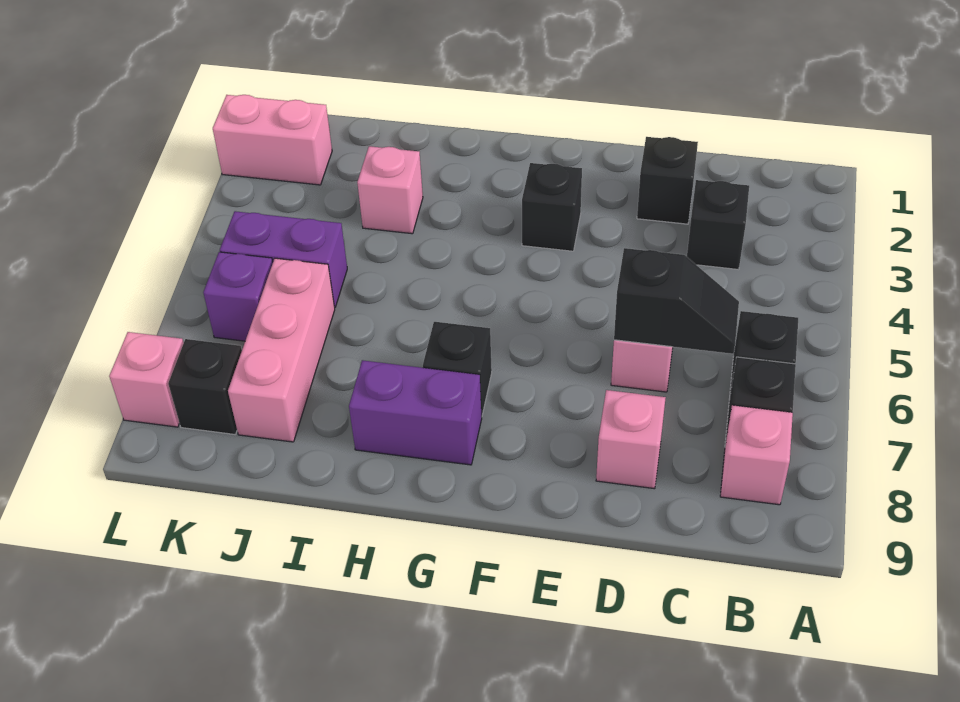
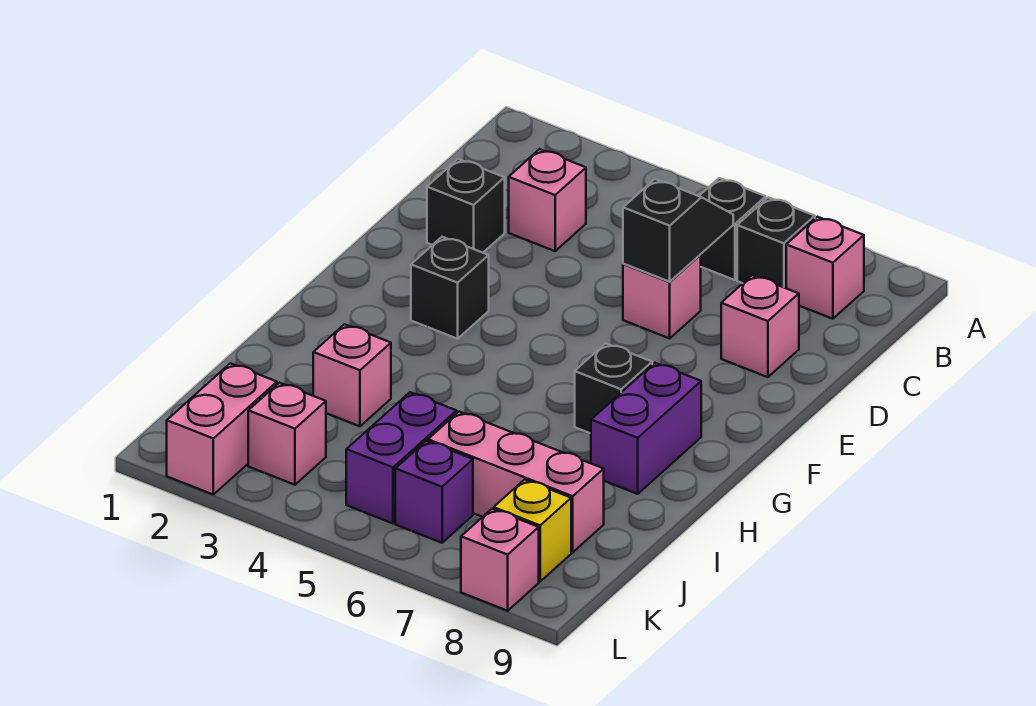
black 1x1 brick [687,180,749,270] -> pink 1x1 brick [509,149,586,251]
none -> pink 1x1 brick [248,383,326,485]
black 1x1 brick [168,339,242,434] -> yellow 1x1 brick [494,479,571,581]

